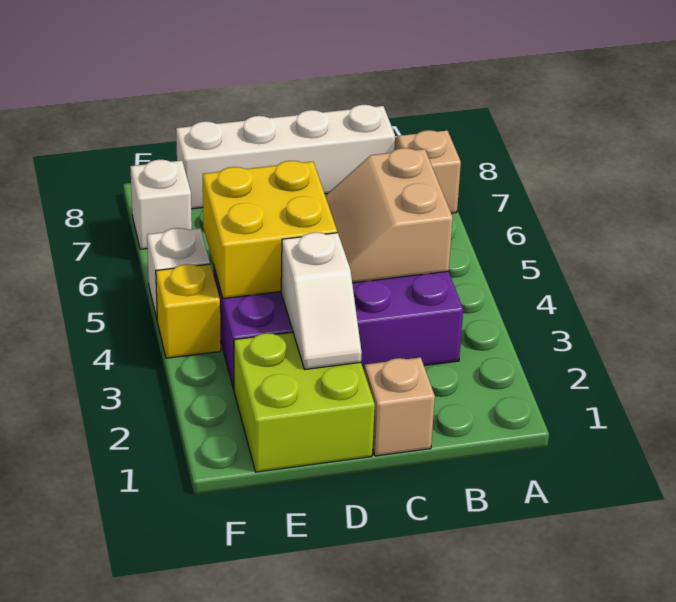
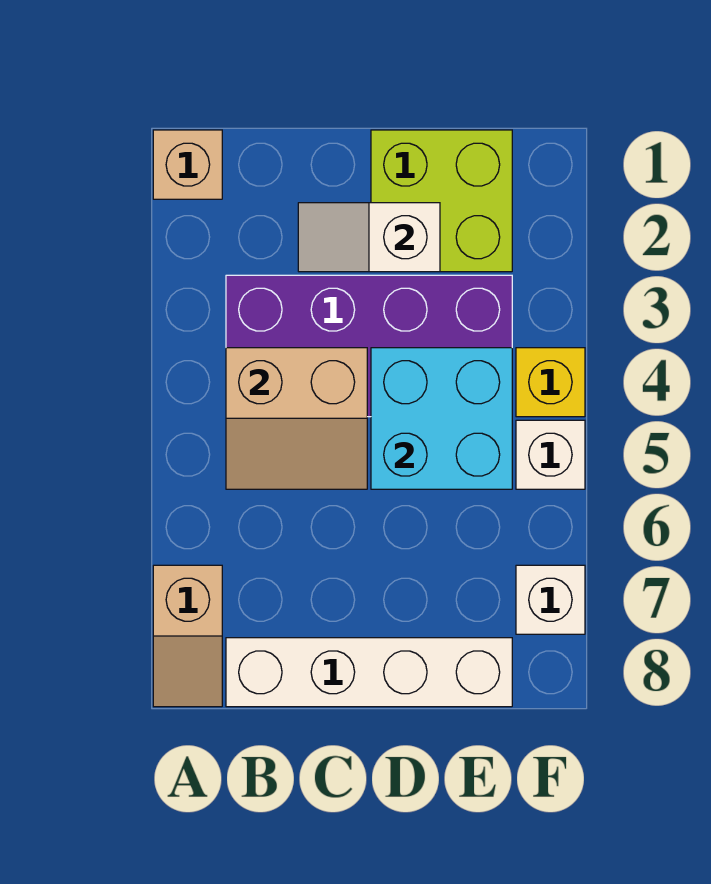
tan 2x2 slope [325,148,453,283] -> tan 2x2 slope turned to [226,348,367,489]
tan 1x1 brick [364,357,435,456] -> tan 1x1 brick moved to [153,130,222,199]
white 1x2 slope [281,232,362,369] -> white 1x2 slope turned to [298,203,440,272]
yellow 2x2 brick [203,161,337,298] -> cyan 2x2 brick [371,348,512,489]

